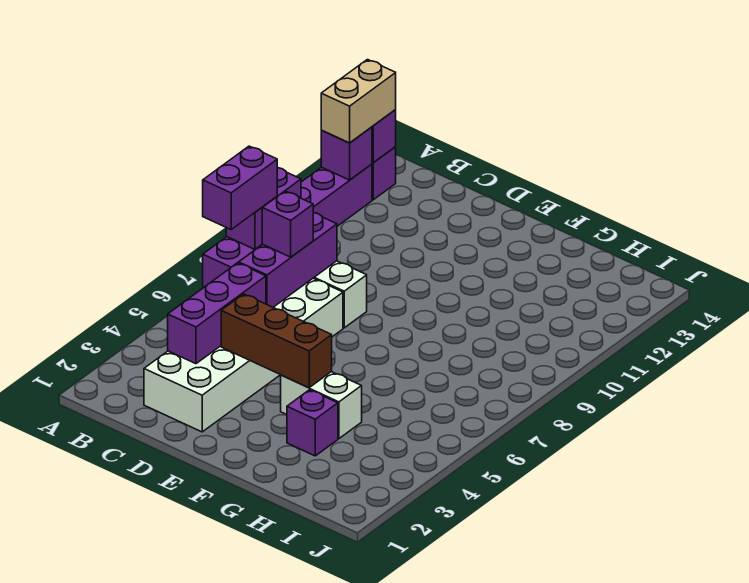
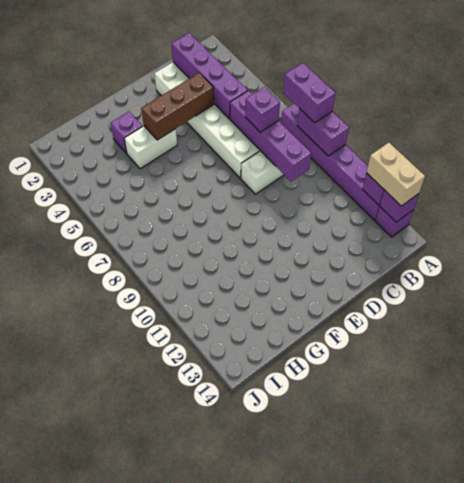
purple 1x3 brick [168,263,266,364] -> purple 1x4 brick [171,33,247,119]
purple 1x3 brick [239,212,337,307] -> purple 1x4 brick [230,91,311,182]

